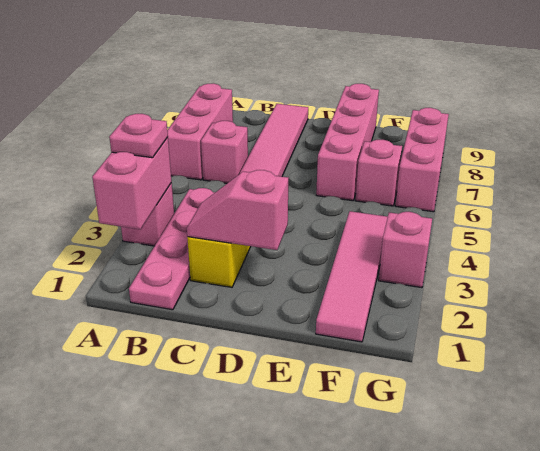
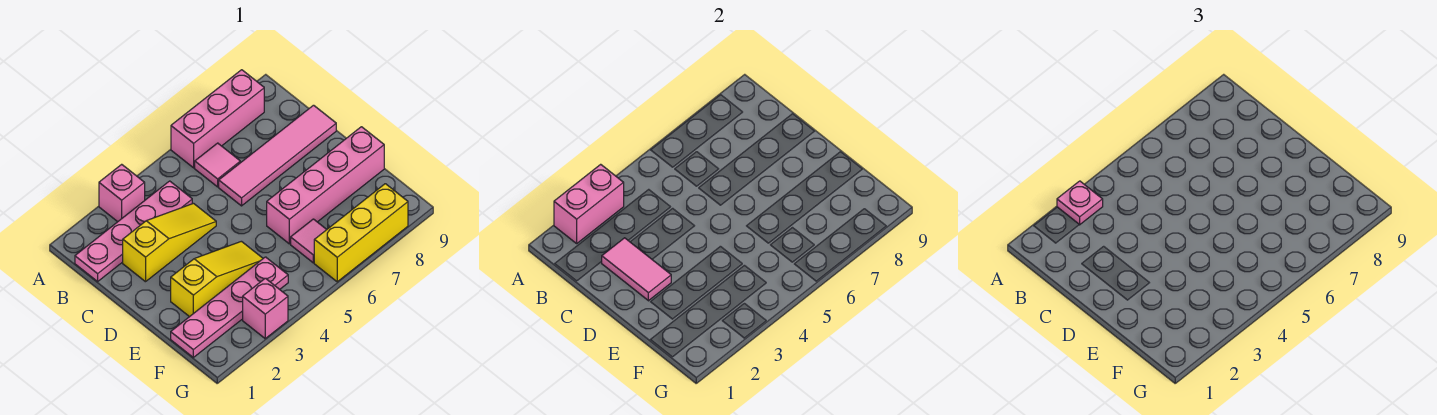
pink 1x1 brick [201,121,248,183] -> pink 1x1 tile [195,143,240,187]
pink 1x2 slope [187,170,288,250] -> pink 1x2 tile [601,238,671,301]
none -> yellow 1x3 slope [171,241,263,317]
pink 1x4 tile [316,211,388,342] -> pink 1x4 plate [171,257,288,357]
pink 1x1 brick [355,140,402,206] -> pink 1x1 tile [291,219,327,263]
pink 1x3 brick [395,108,449,212] -> yellow 1x3 brick [314,184,408,282]

